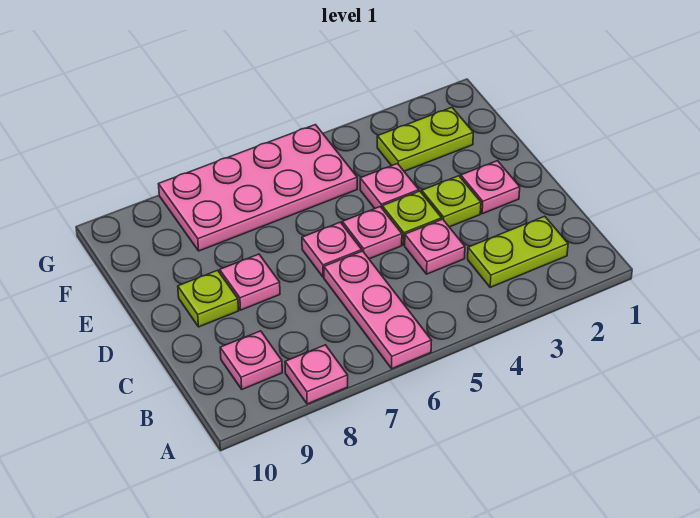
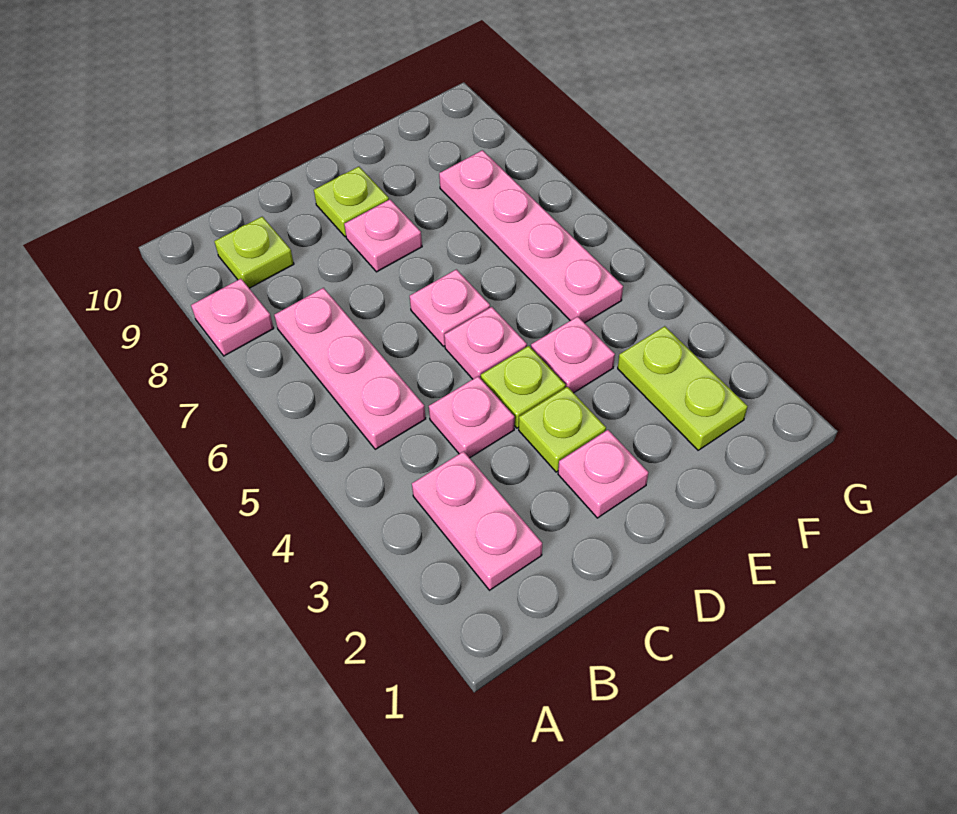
pink 1x3 plate [324,251,432,369] -> pink 1x3 plate turned to [274,288,426,449]
lime 1x2 plate [468,216,568,287] -> pink 1x2 plate [412,451,542,590]
pink 1x1 plate [220,331,282,389] -> lime 1x1 plate [214,217,294,288]
pink 2x4 plate [159,125,357,251] -> pink 1x4 plate [439,150,623,323]

